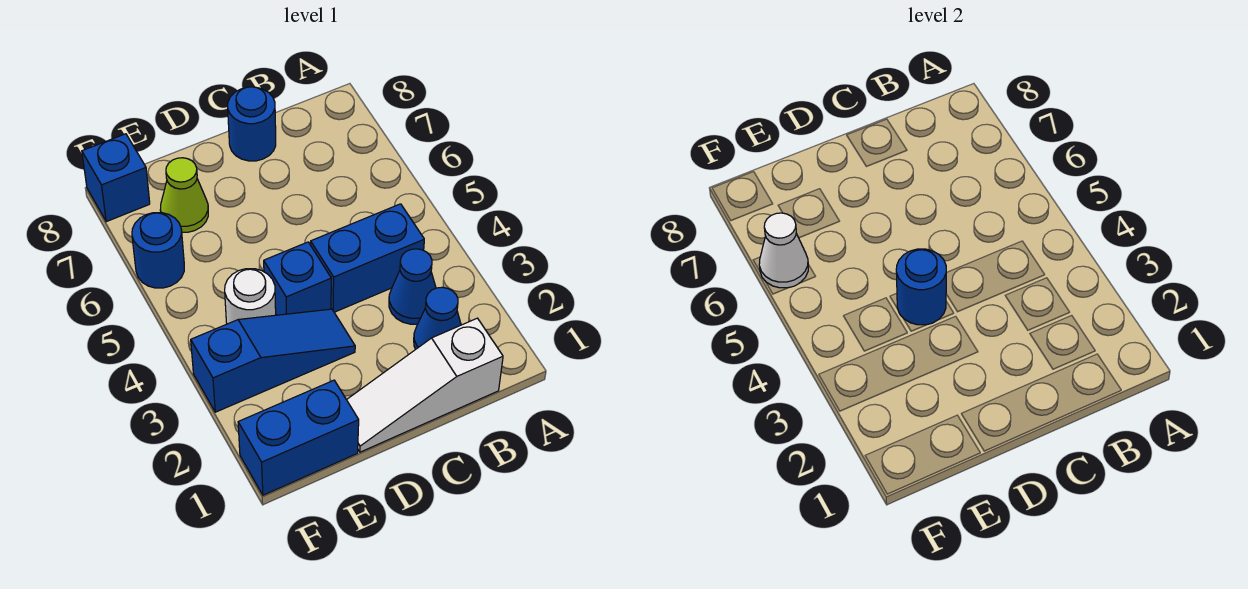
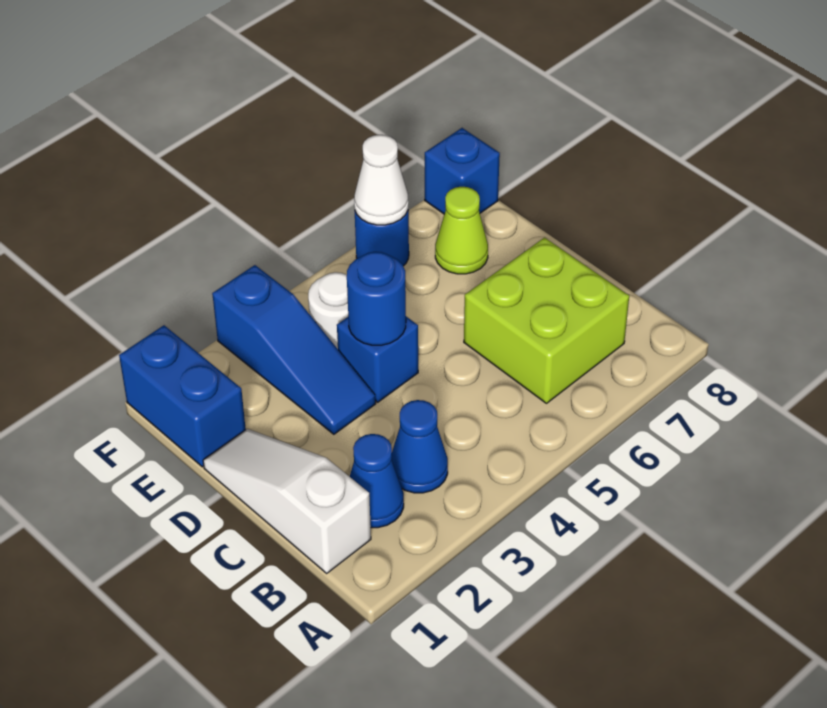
blue 1x2 brick [311,204,424,312] -> none
none -> lime 2x2 brick [464,238,629,403]
blue 1x1 round brick [228,87,276,161] -> none

